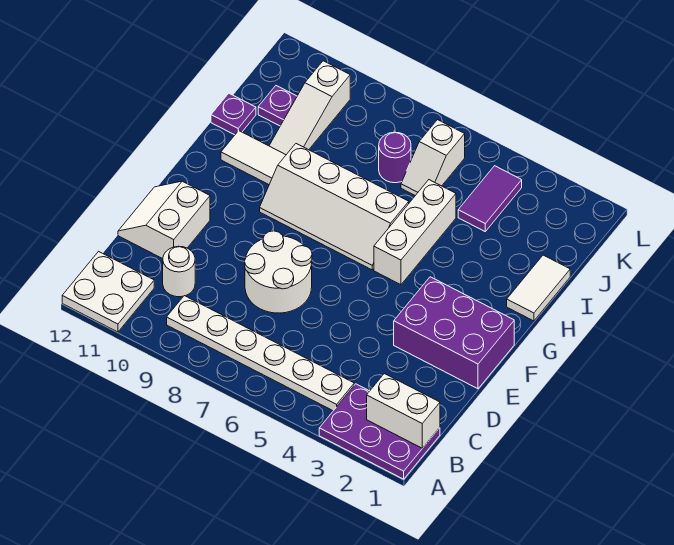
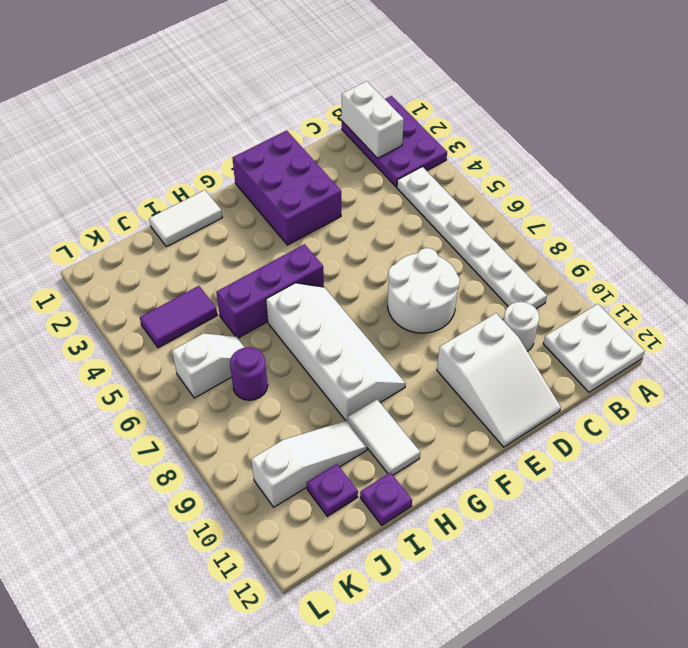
white 2x2 slope [118,181,210,259] -> white 2x3 slope [437,313,561,447]
white 1x3 brick [374,180,456,285] -> purple 1x3 brick [216,244,324,338]

